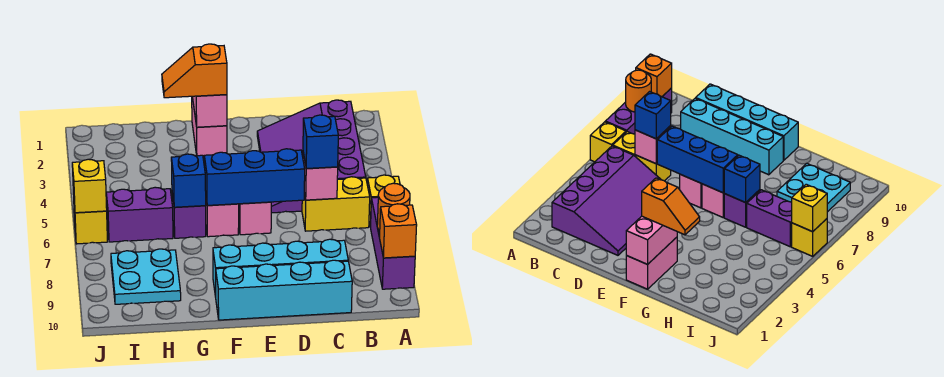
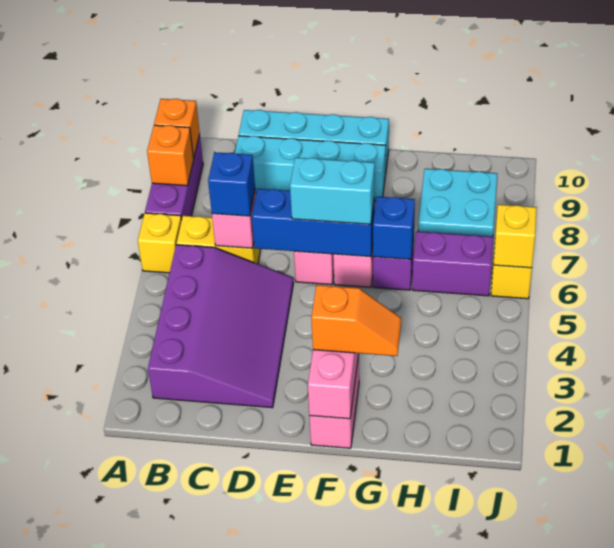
orange 1x1 round brick [377,183,410,231] -> orange 1x1 brick [147,125,194,186]
none -> cyan 1x2 brick [290,158,375,224]

